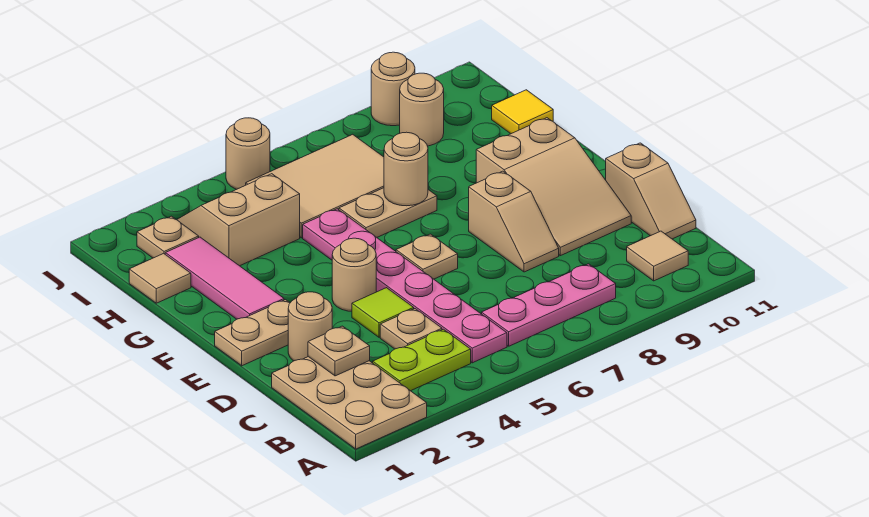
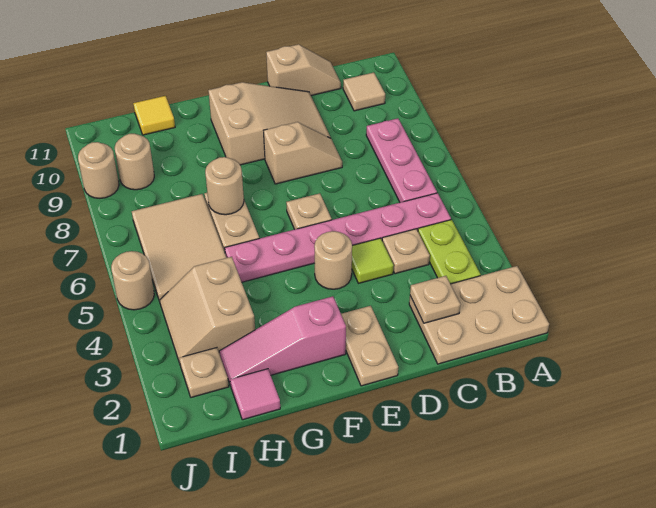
tan 1x1 round brick [288,292,332,361] -> none
pink 1x3 tile [165,237,284,319] -> pink 1x3 slope [219,296,346,386]
tan 1x1 tile [129,253,191,303] -> pink 1x1 tile [230,369,280,420]

